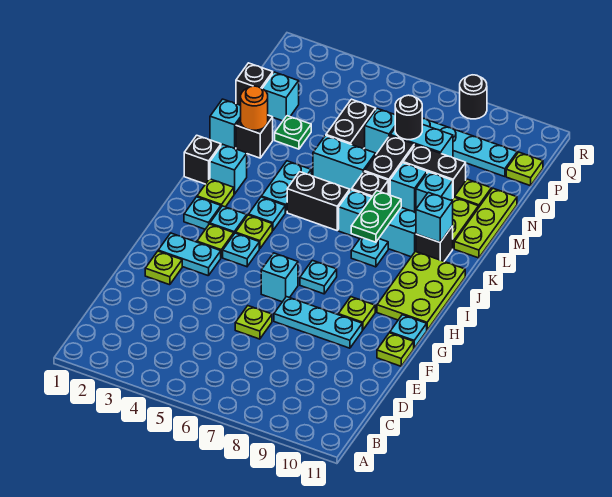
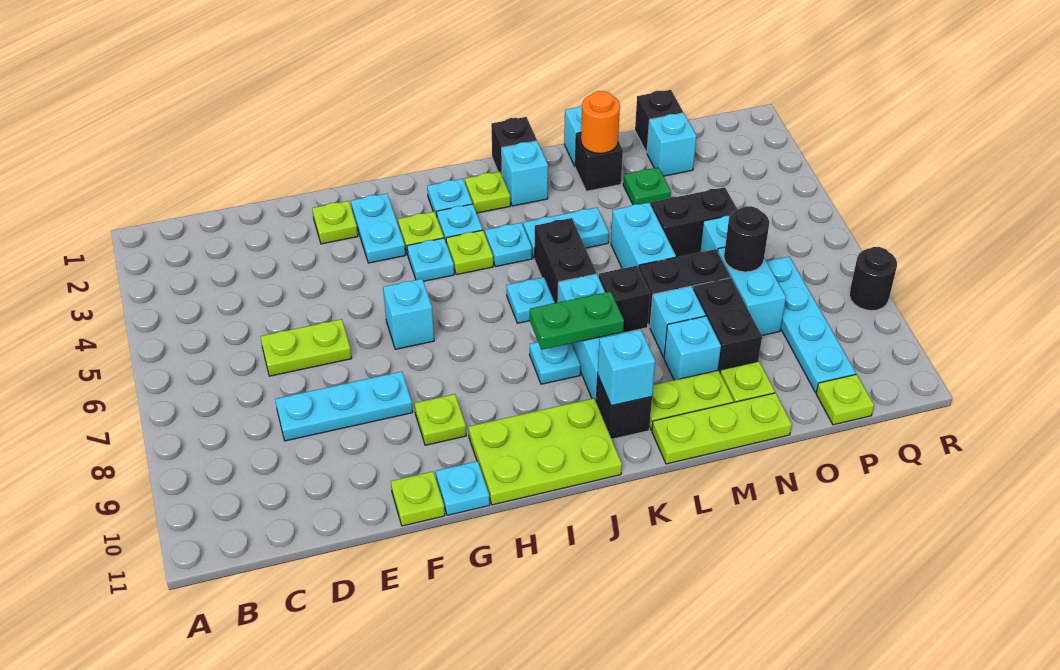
lime 1x1 plate [235,306,272,339] -> lime 1x2 plate [260,319,352,376]
cyan 1x3 plate [274,297,362,348] -> cyan 1x3 plate turned to [275,371,413,441]
cyan 1x1 plate [300,260,337,294] -> cyan 1x1 plate moved to [507,277,555,323]

